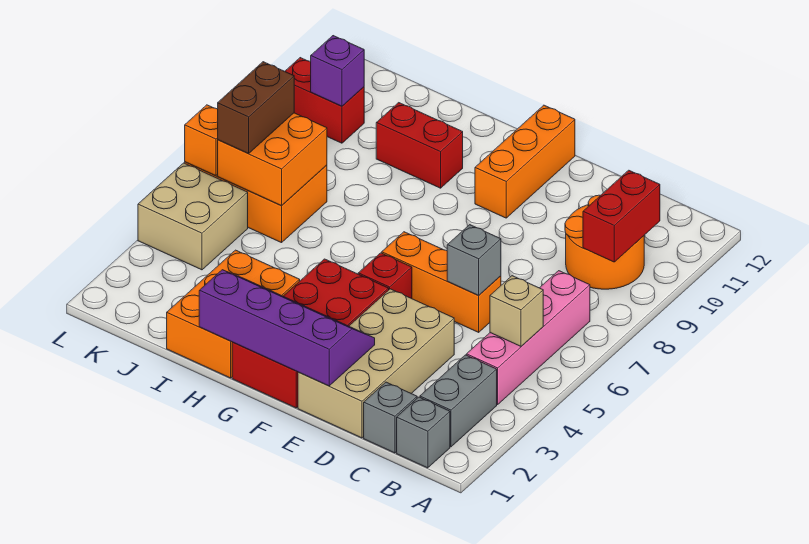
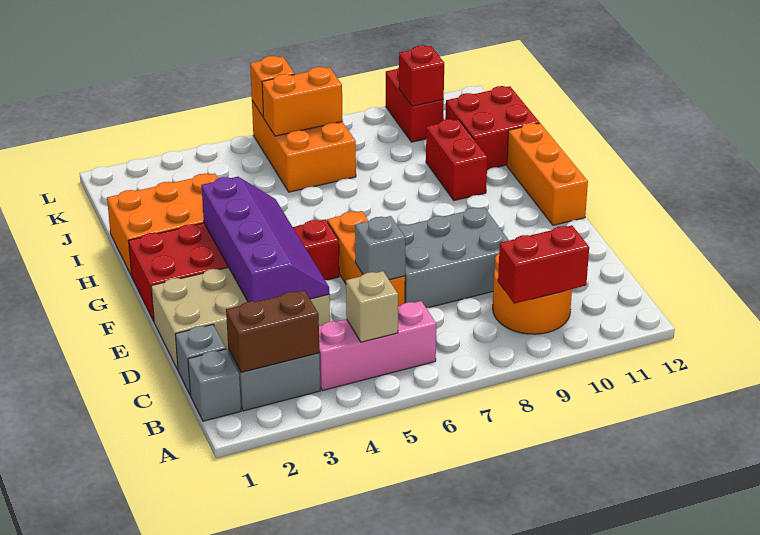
pink 1x4 brick [467,271,590,405] -> pink 1x3 brick [319,301,436,391]
none -> grey 2x3 brick [397,207,509,308]
purple 2x4 slope [199,270,375,386] -> purple 2x4 slope moved to [201,177,329,302]
orange 1x3 brick [475,105,575,218] -> orange 1x3 brick turned to [507,123,588,225]
none -> red 2x2 brick [445,86,540,170]
orange 2x2 brick [218,113,327,206] -> orange 1x2 brick [262,67,343,136]
tan 2x2 brick [138,163,248,270] -> none
brown 1x2 brick [218,62,294,154] -> brown 1x2 brick moved to [226,290,319,373]
purple 1x1 brick [311,36,364,106] -> red 1x1 brick [399,45,444,106]

